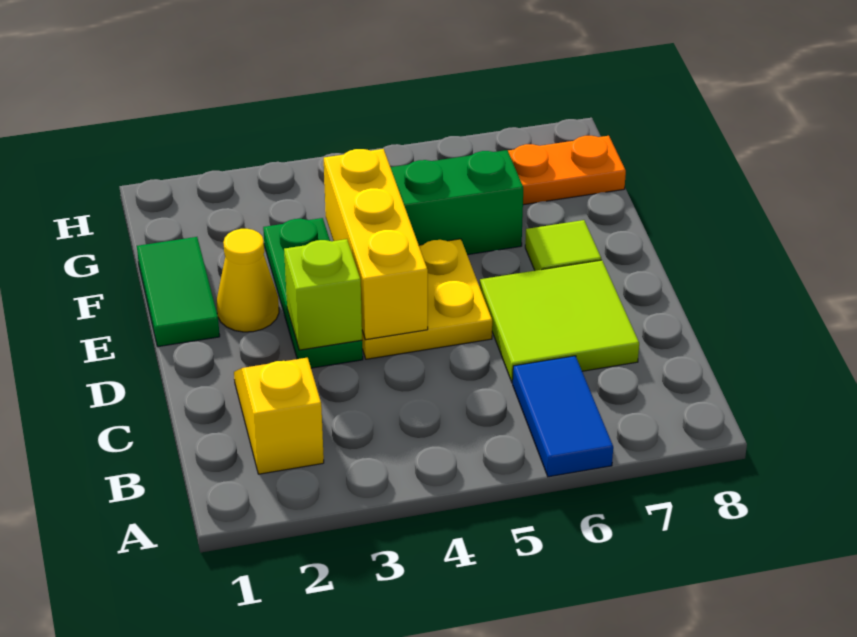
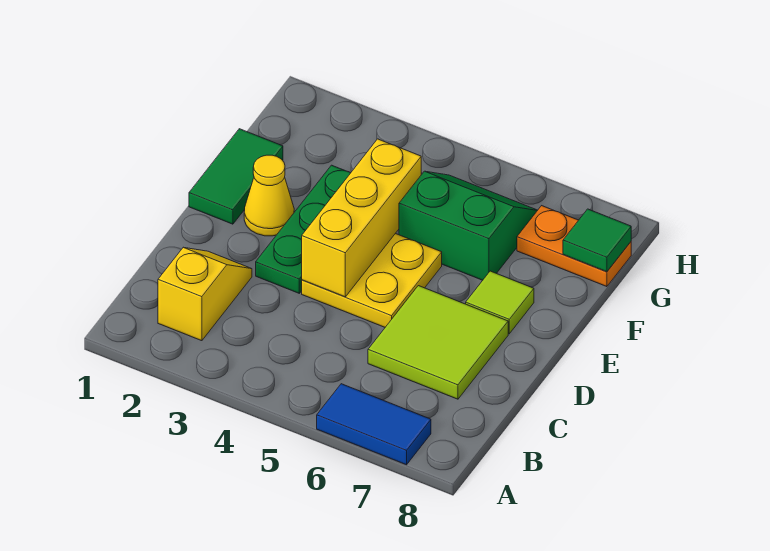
blue 1x2 tile [513,356,613,477] -> blue 1x2 tile turned to [317,384,431,465]
lime 1x1 brick [284,239,362,350] -> none
none -> green 1x1 tile [563,209,631,272]

